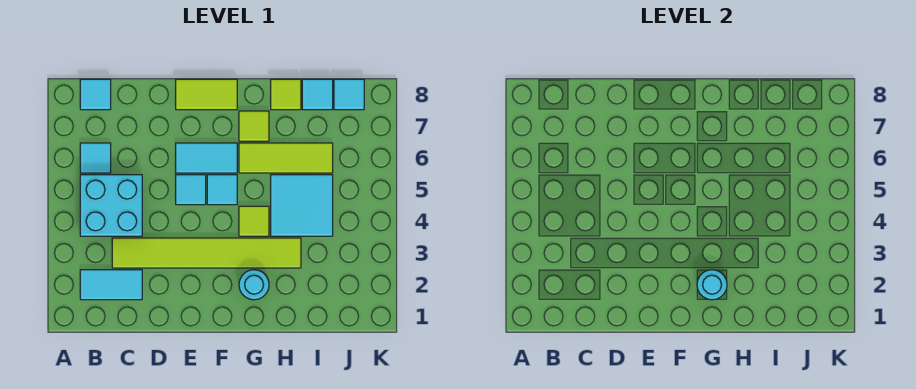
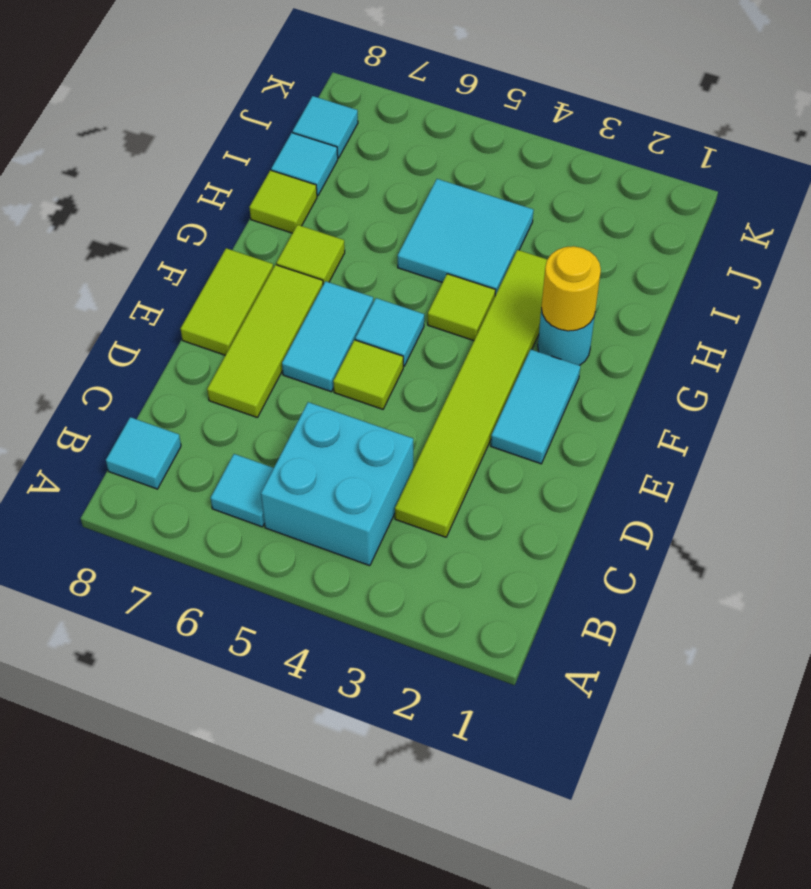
cyan 1x2 tile [80,270,142,300] -> cyan 1x2 tile moved to [491,349,580,464]
cyan 1x1 tile [176,175,206,205] -> lime 1x1 tile [333,340,403,409]
cyan 1x1 round brick [697,270,727,300] -> yellow 1x1 round brick [541,246,601,331]
lime 1x3 tile [239,143,333,173] -> lime 1x3 tile moved to [207,265,323,417]

